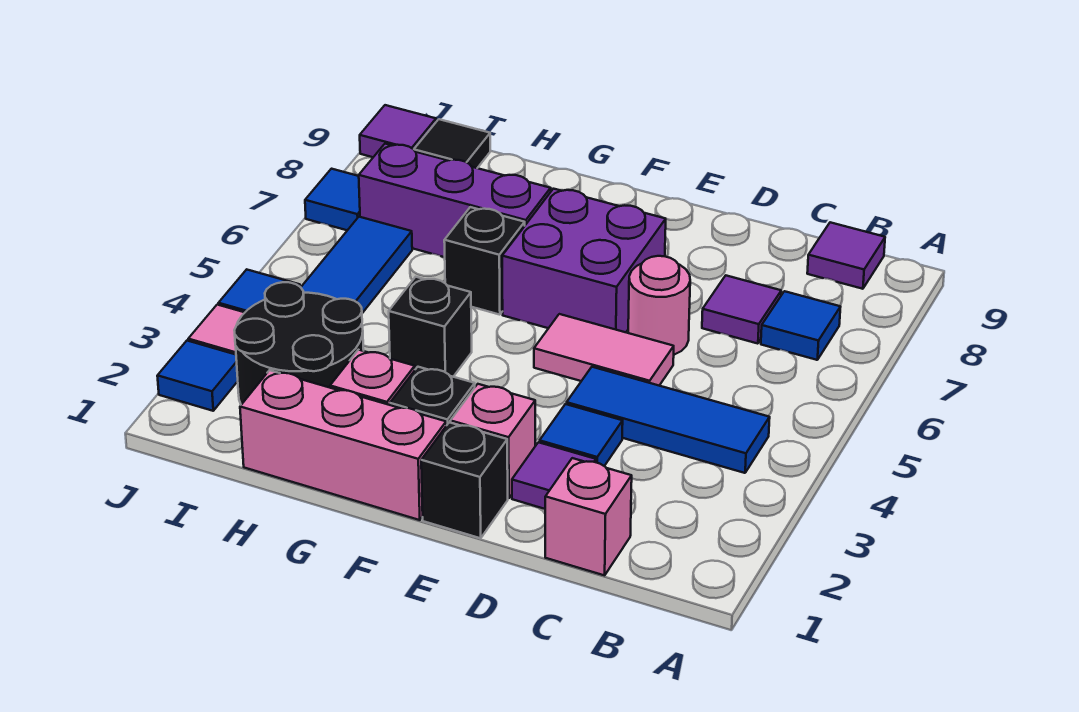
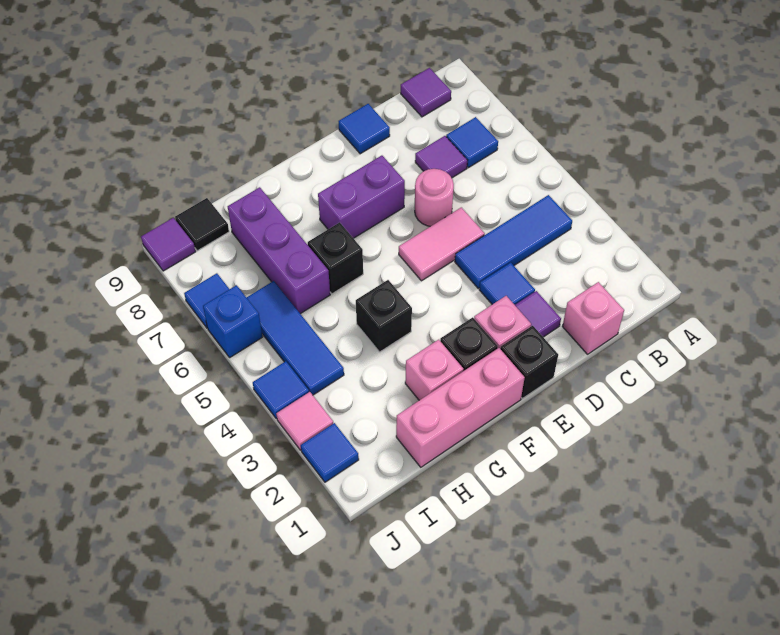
none -> blue 1x1 tile [339,104,390,154]
purple 2x2 brick [502,189,666,332] -> purple 1x2 brick [318,156,405,238]
purple 1x3 brick [359,144,551,257] -> purple 1x3 brick turned to [228,187,330,314]
black 2x2 round brick [234,282,364,405] -> none
none -> blue 1x1 brick [203,285,262,358]

